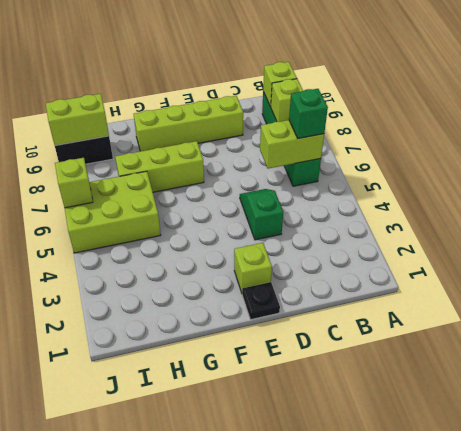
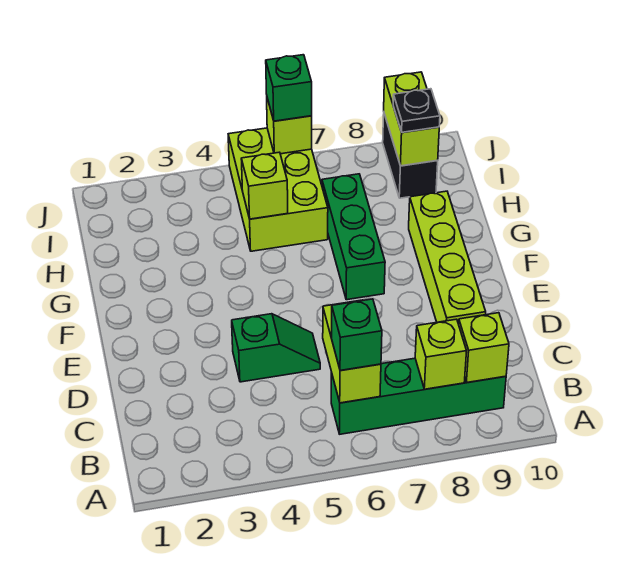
black 1x1 plate [242,282,280,320] -> black 1x1 plate moved to [393,89,440,132]
lime 1x1 brick [234,243,272,293] -> lime 1x1 brick moved to [241,152,288,219]
lime 1x3 brick [115,141,204,192] -> green 1x3 brick [322,174,385,300]
none -> green 1x1 brick [266,55,312,121]

